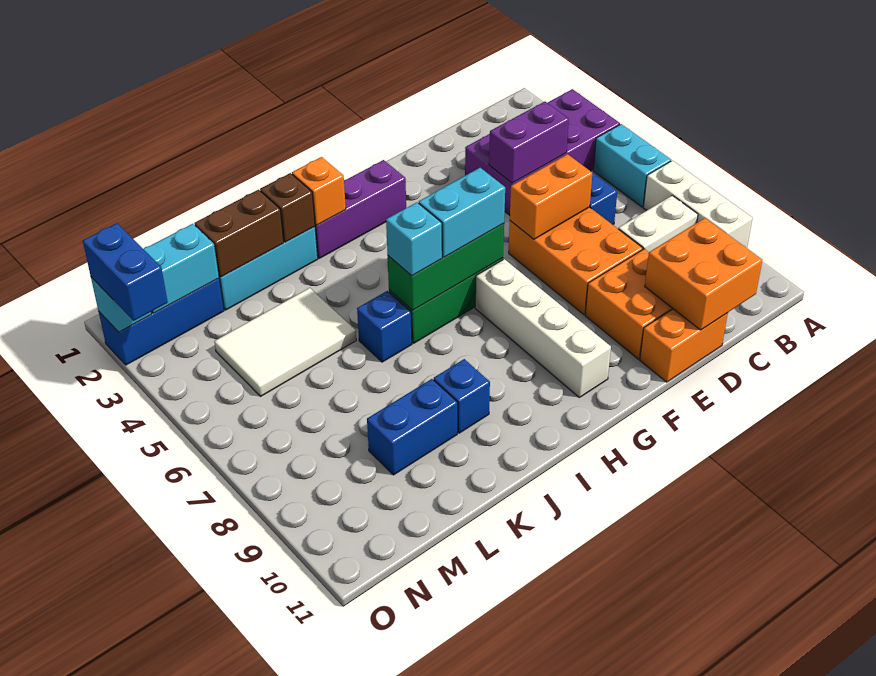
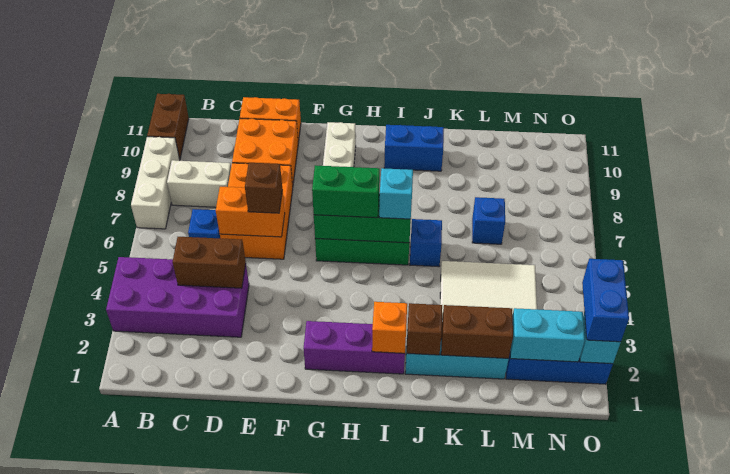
cyan 1x2 brick [593,124,671,207] -> none
none -> brown 1x2 brick [147,94,189,159]
purple 1x2 brick [489,102,569,183] -> brown 1x2 brick [172,237,246,288]
orange 2x2 brick [645,218,762,330] -> none
none -> brown 1x1 brick [245,163,282,213]
cyan 1x2 brick [419,168,505,257] -> green 1x2 brick [312,165,380,218]
blue 1x1 brick [434,359,490,433] -> blue 1x1 brick moved to [472,197,505,244]
blue 1x2 brick [367,379,458,475] -> blue 1x2 brick moved to [384,125,444,171]

